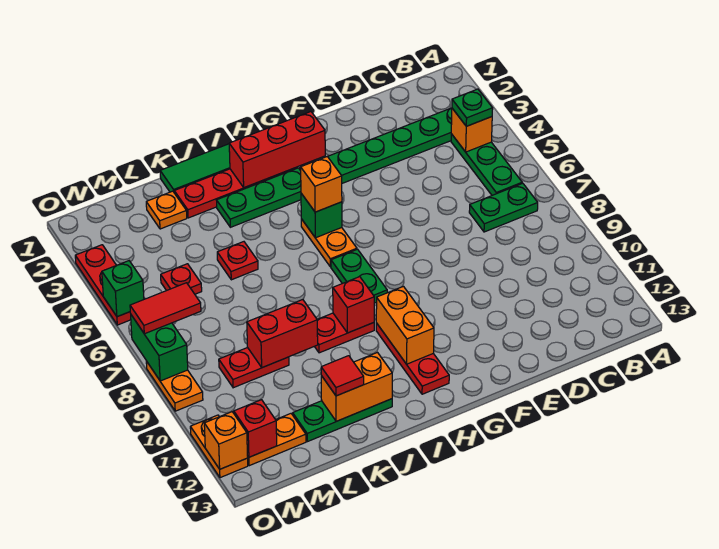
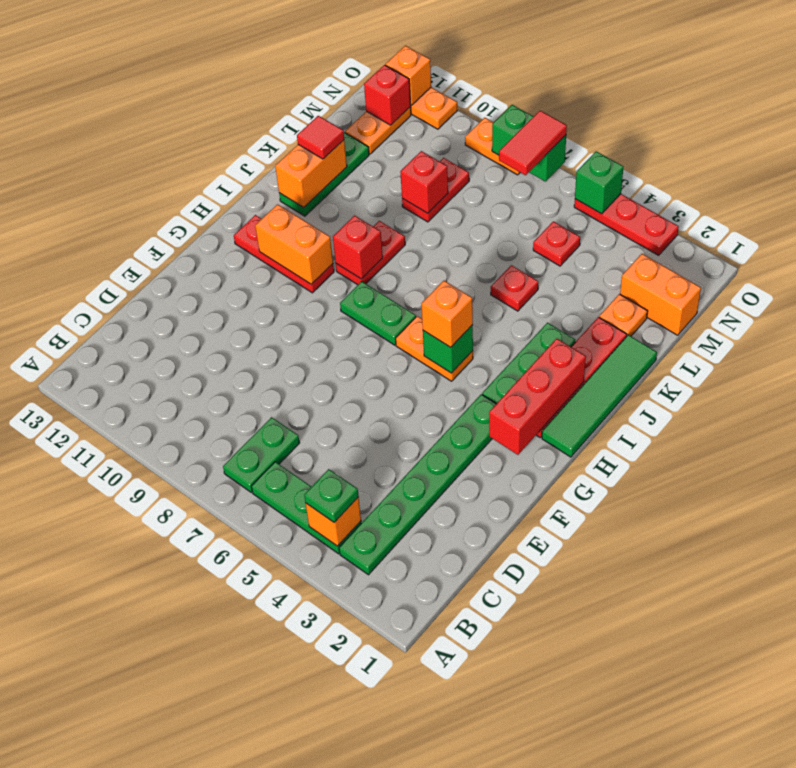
red 1x2 brick [247,300,318,368] -> red 1x1 brick [400,151,448,213]
none -> orange 1x2 brick [620,254,701,335]

